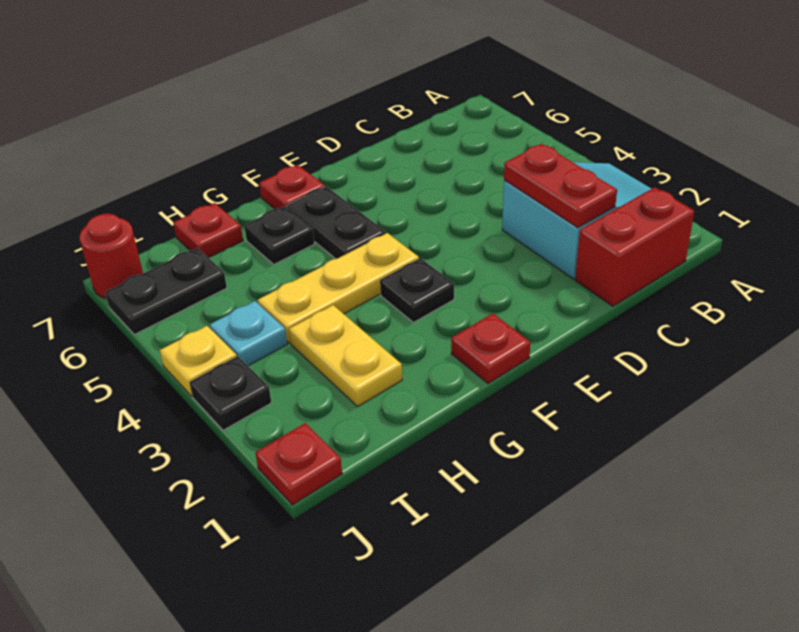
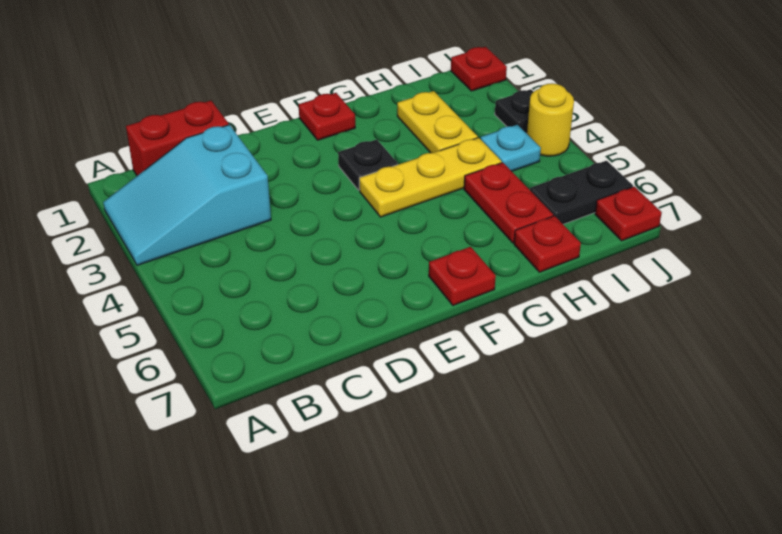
red 1x2 plate [504,144,617,228] -> red 1x2 plate moved to [464,163,553,243]
black 1x2 plate [287,186,386,259] -> none
black 1x1 plate [244,206,314,264] -> none
yellow 1x1 plate [160,326,237,396] -> yellow 1x1 round brick [527,83,574,156]
red 1x1 round brick [79,214,143,299] -> red 1x1 plate [595,187,662,241]

